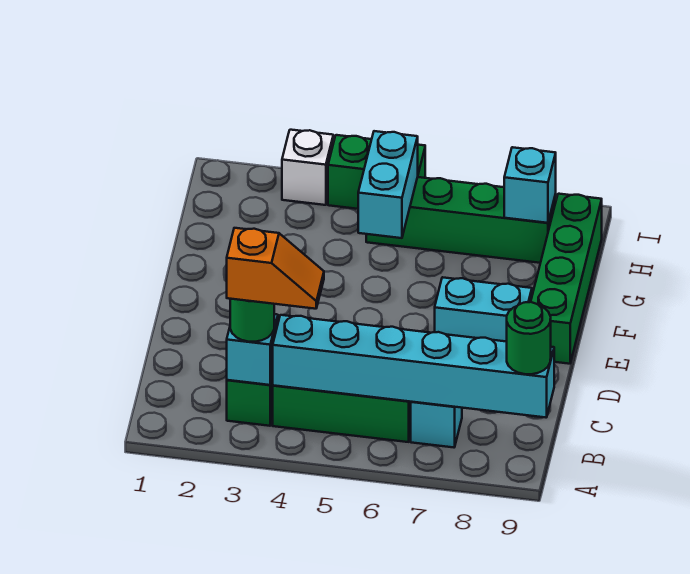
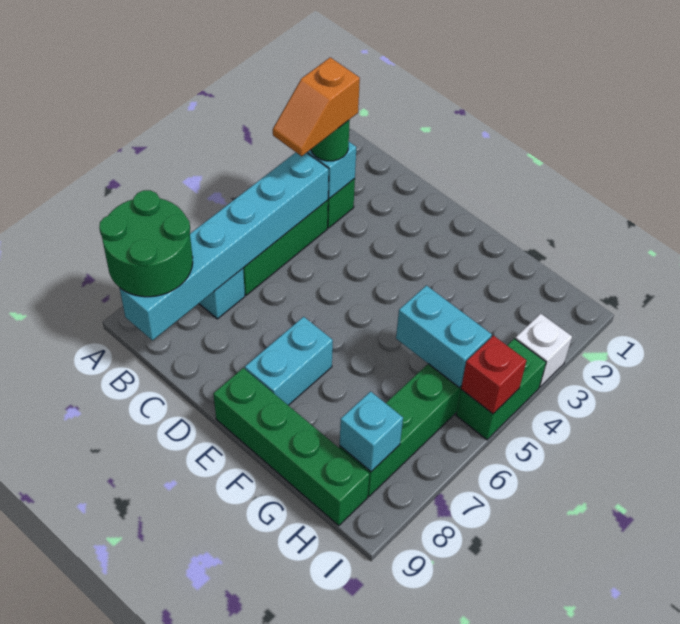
green 1x1 round brick [507,302,551,374] -> green 2x2 round brick [99,190,193,297]
none -> red 1x1 brick [461,335,526,414]

